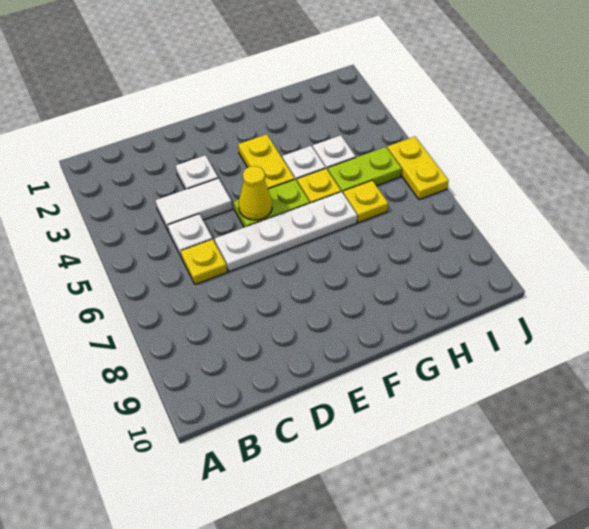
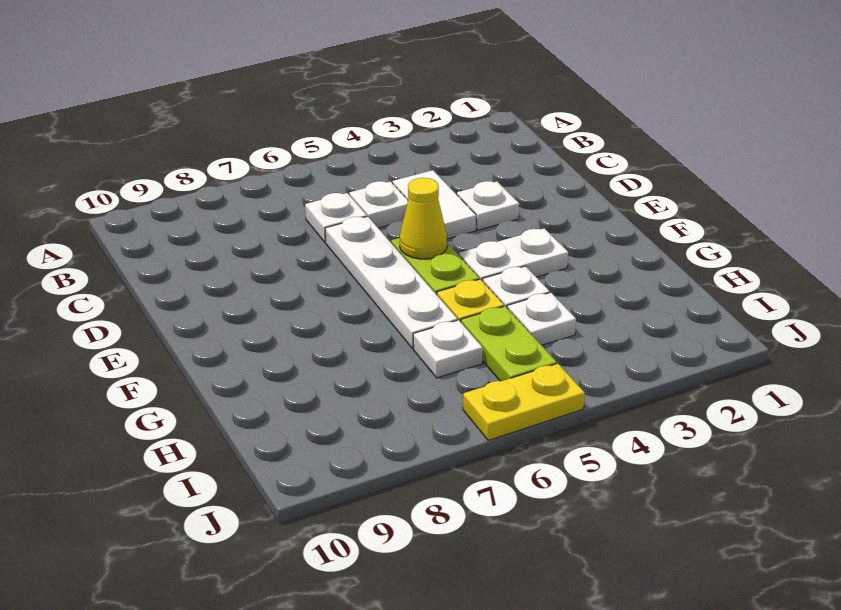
yellow 1x1 plate [181,239,227,285] -> white 1x1 plate [305,193,367,242]
yellow 1x2 plate [238,134,295,189] -> white 1x2 plate [459,228,568,281]
yellow 1x1 plate [343,180,388,223] -> white 1x1 plate [413,320,483,378]

